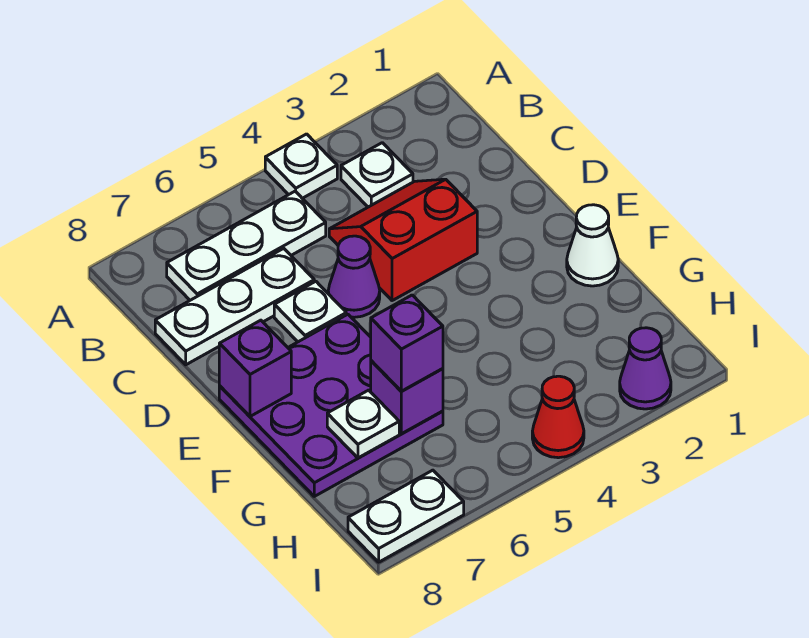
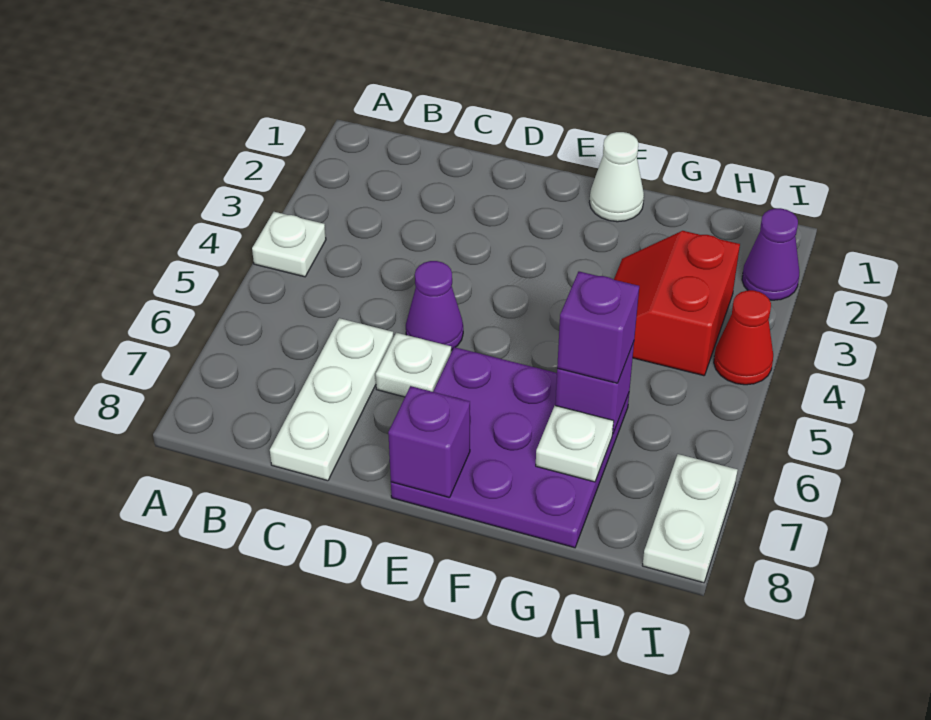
white 1x1 plate [341,143,413,207] -> none
white 1x3 plate [167,191,326,300] -> none
red 2x2 slope [329,179,477,301] -> red 2x2 slope moved to [614,231,740,376]

